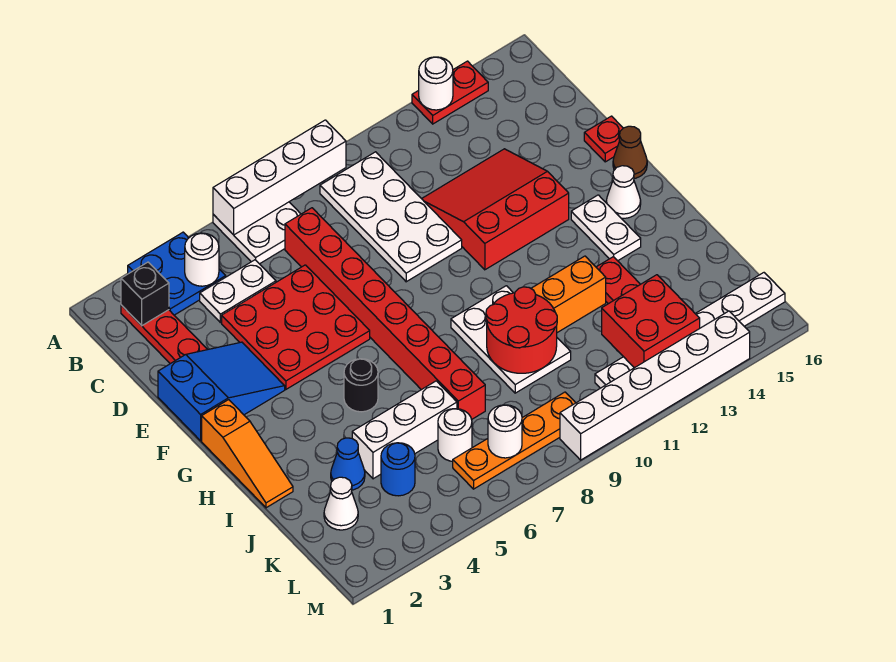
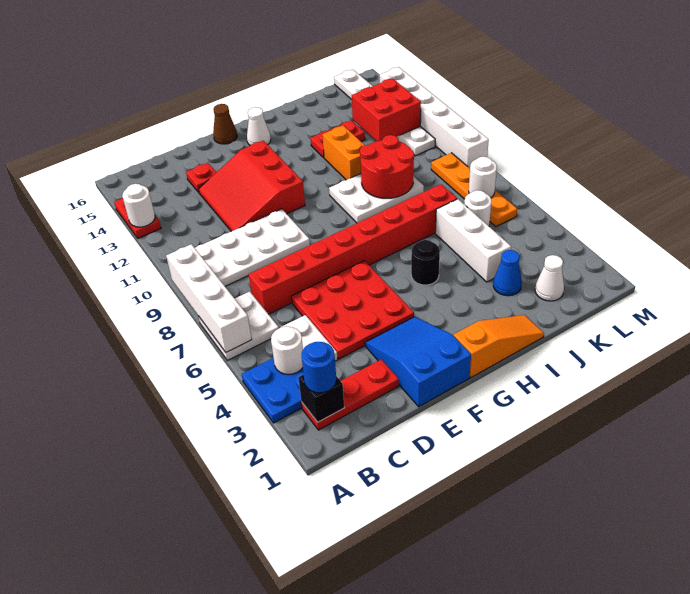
red 1x1 plate [584,116,623,162] -> red 1x1 plate moved to [186,163,216,192]
white 1x2 plate [571,195,641,261] -> none
blue 1x1 round brick [381,443,415,496] -> blue 1x1 round brick moved to [301,342,336,393]

